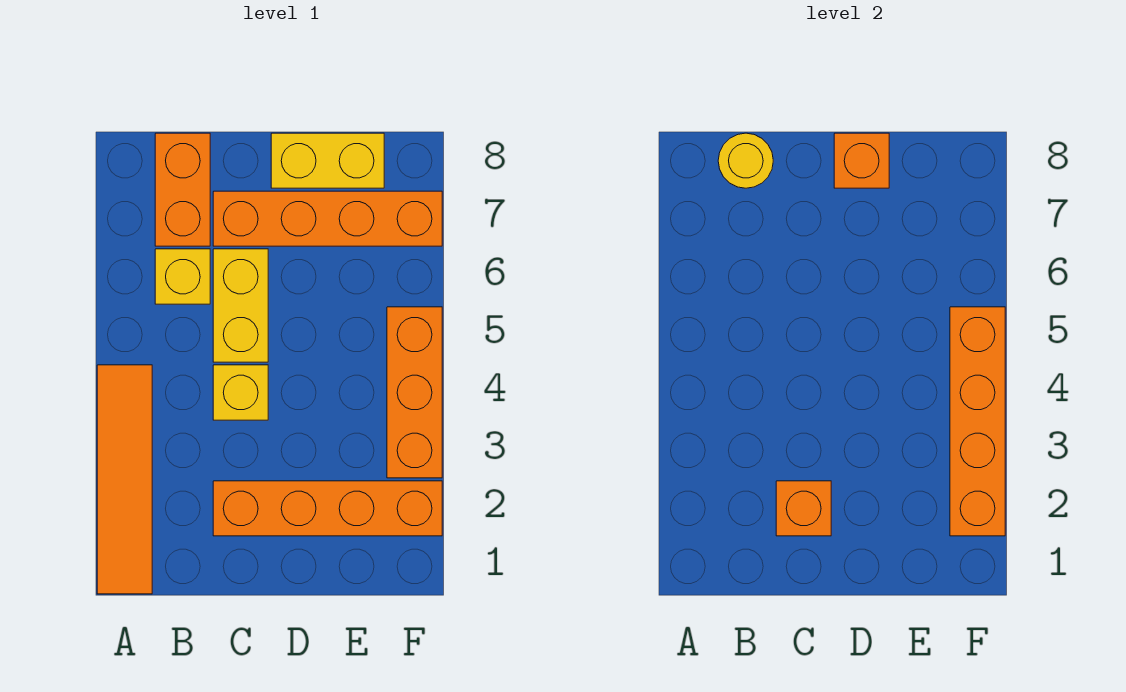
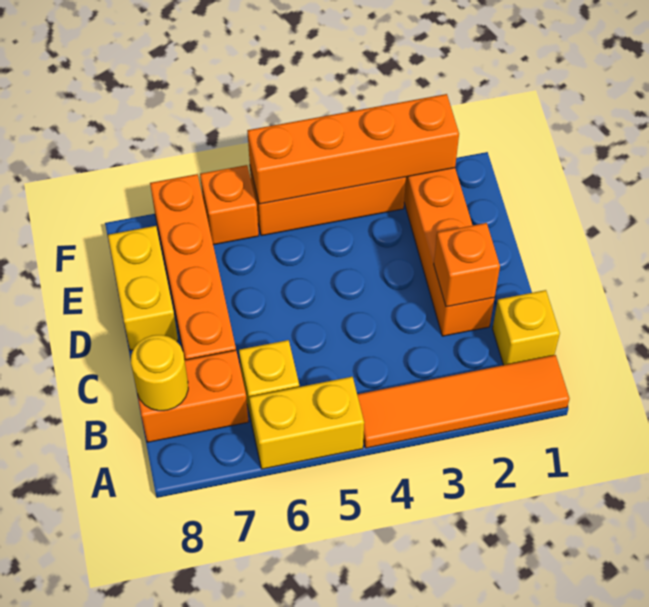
yellow 1x1 brick [213,365,268,420] -> yellow 1x1 brick moved to [493,290,560,365]
yellow 1x2 brick [213,249,268,362] -> yellow 1x2 brick moved to [249,377,364,469]
orange 1x1 brick [834,133,889,188] -> orange 1x1 brick moved to [200,165,259,245]

